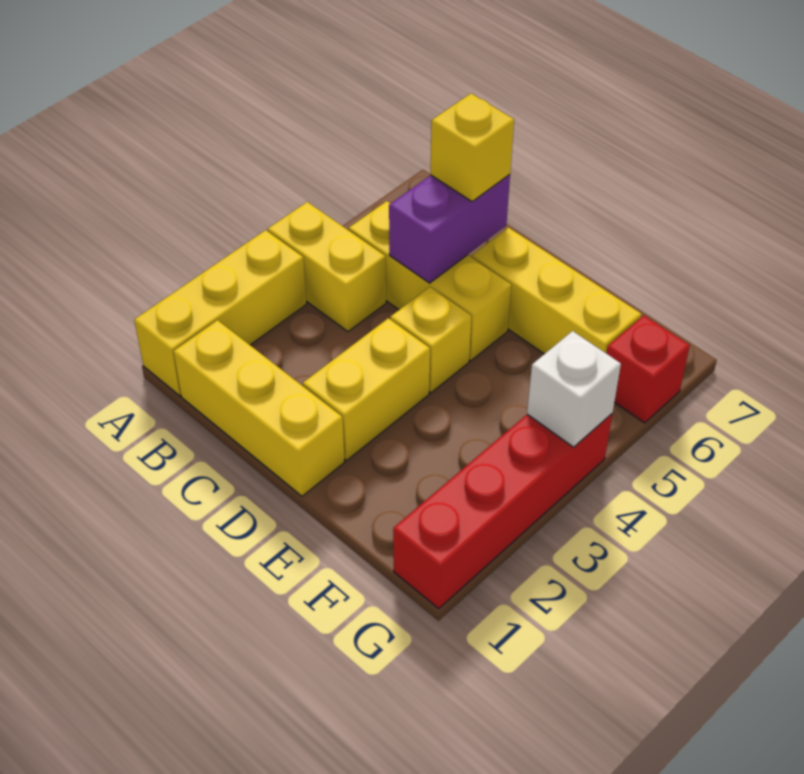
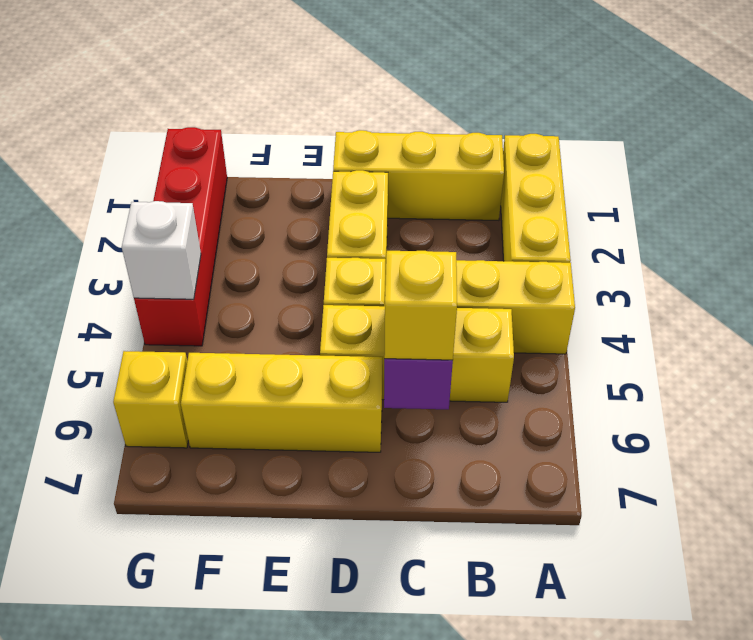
red 1x1 brick [606,315,690,423] -> yellow 1x1 brick [113,351,188,448]

